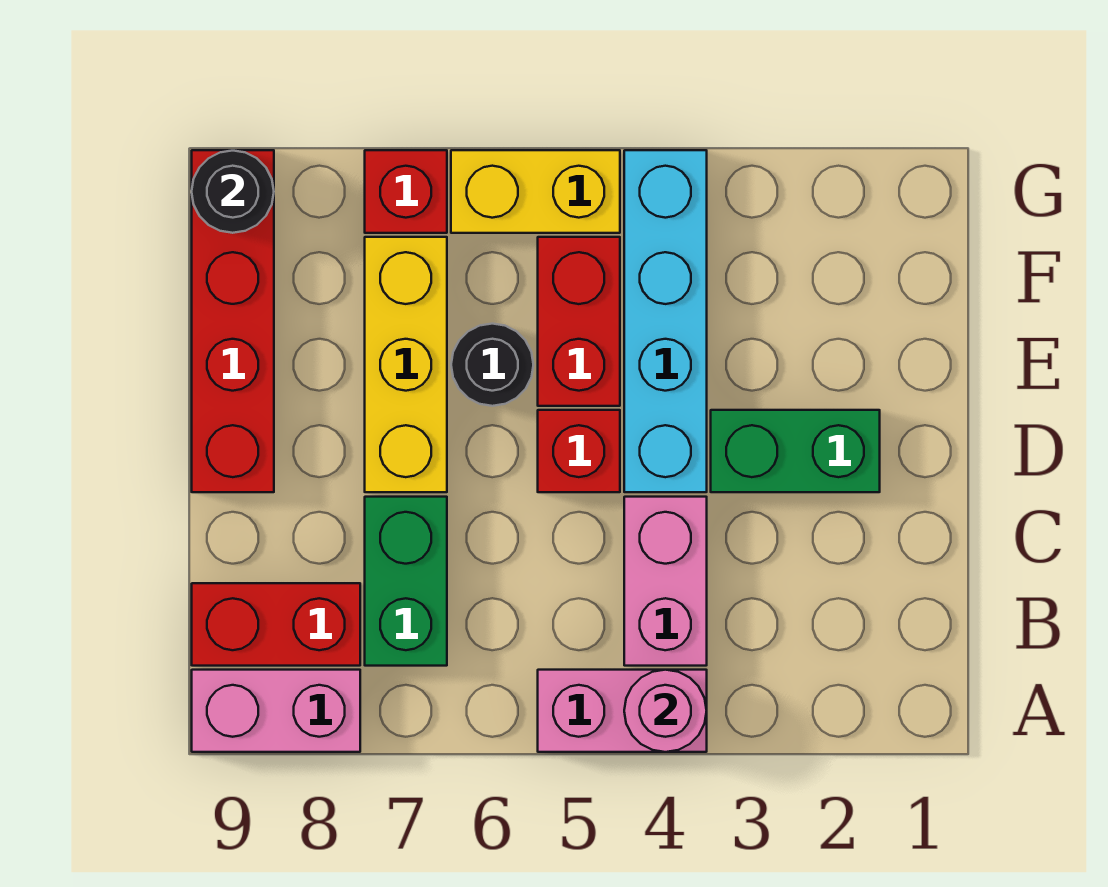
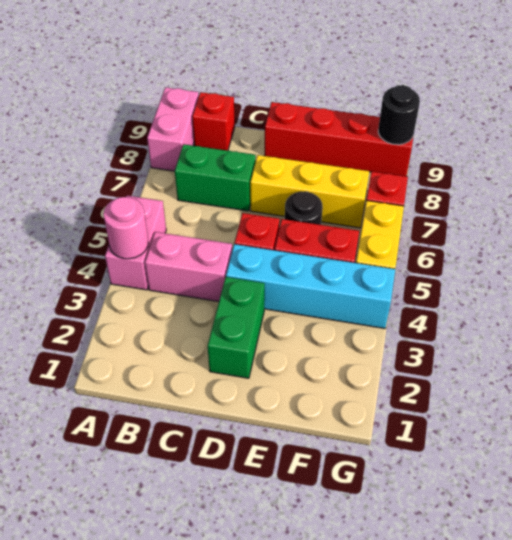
red 1x2 brick [192,583,360,666] -> red 1x1 brick [192,92,235,151]

